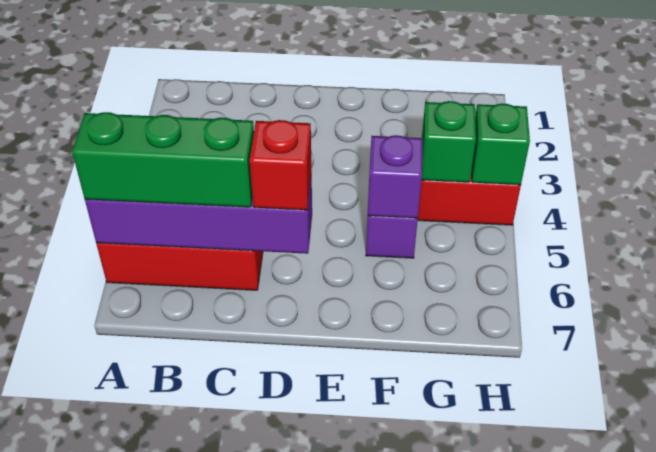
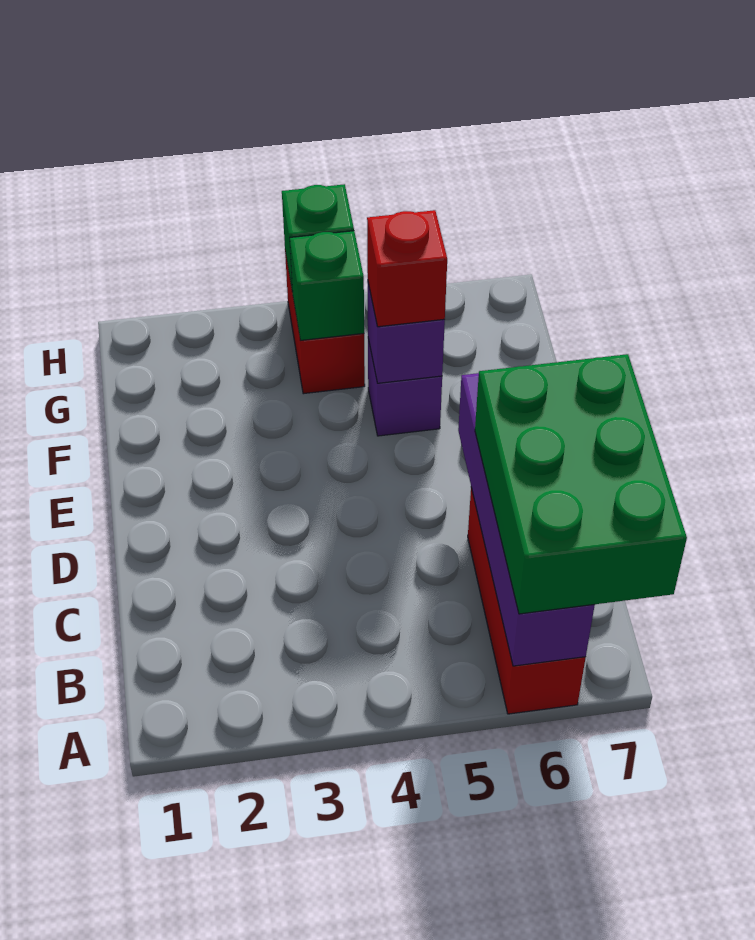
green 1x3 brick [72,112,254,207] -> green 2x3 brick [475,354,687,614]
red 1x1 brick [250,120,312,210] -> red 1x1 brick moved to [367,210,447,327]

